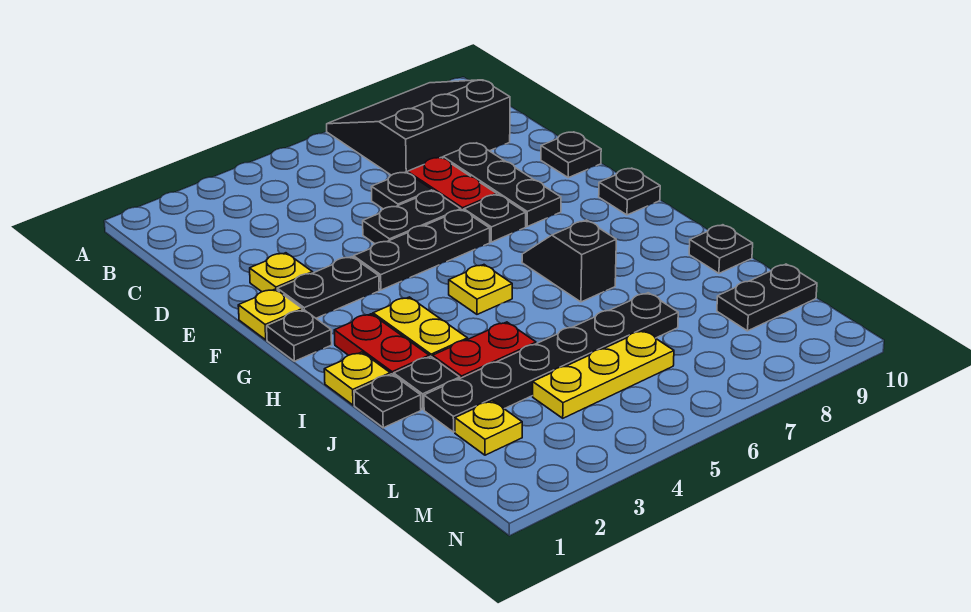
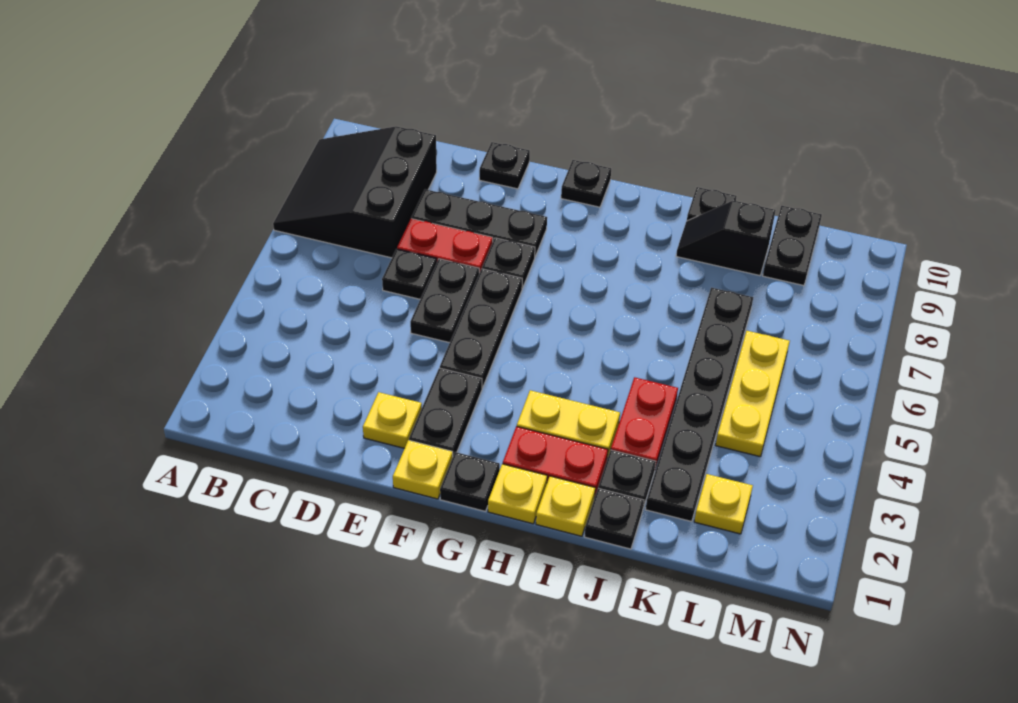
yellow 1x1 plate [449,265,512,314] -> yellow 1x1 plate moved to [488,464,547,524]
black 1x2 slope [522,220,616,302] -> black 1x2 slope moved to [676,201,776,276]

